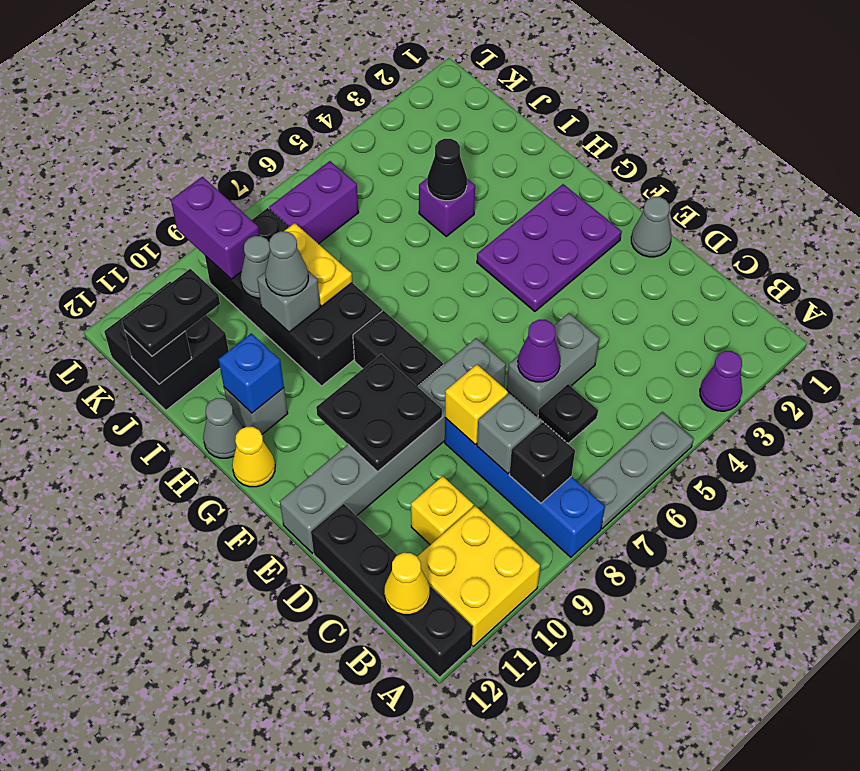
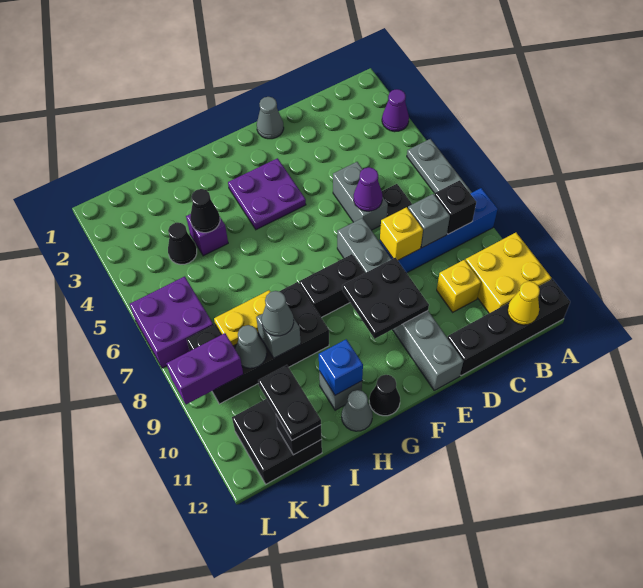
purple 2x3 plate [477,184,621,311] -> purple 2x2 plate [228,158,306,230]
yellow 1x1 cone [232,427,275,487] -> black 1x1 cone [369,375,400,416]
none -> black 1x1 cone [168,223,197,264]
purple 1x2 brick [269,161,359,244] -> purple 2x2 brick [130,276,213,368]

